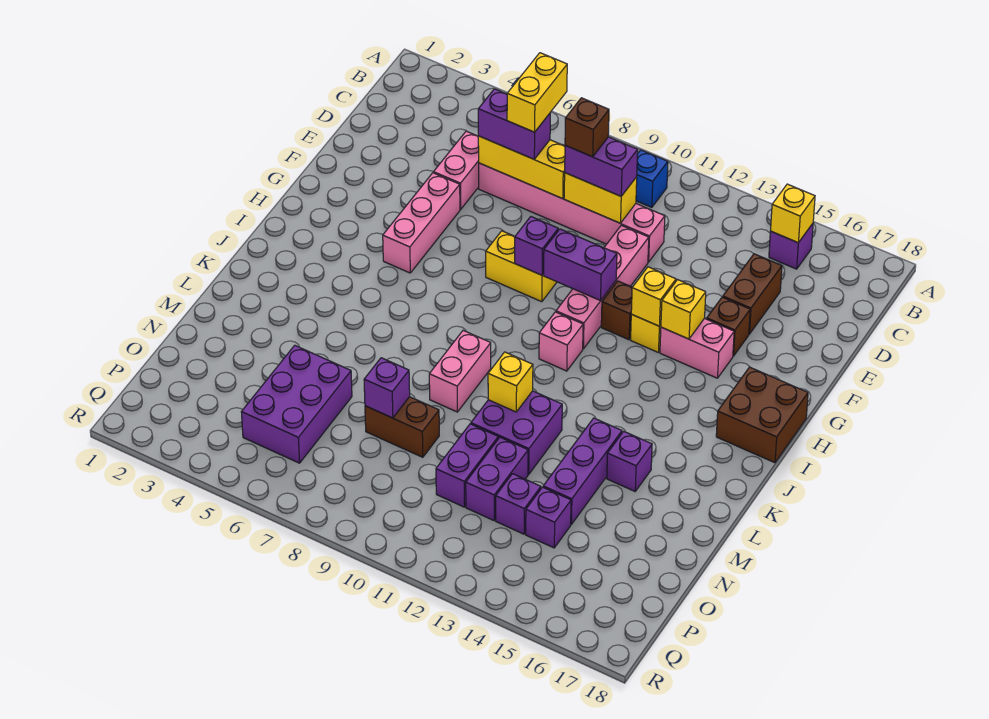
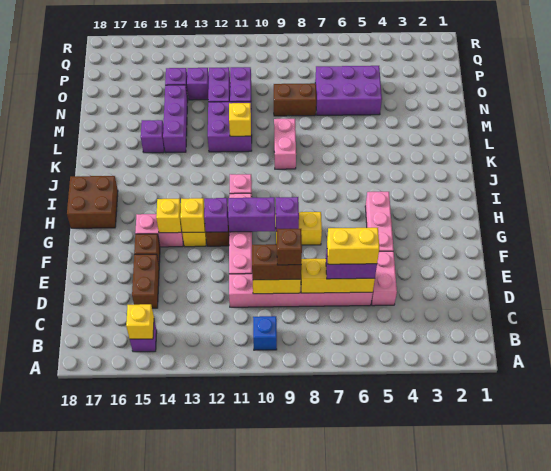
yellow 1x2 brick [507,53,567,132] -> yellow 1x2 brick turned to [327,228,379,264]
purple 1x2 brick [565,137,638,196] -> brown 1x2 brick [252,244,301,280]
purple 2x3 brick [241,345,352,463] -> purple 2x3 brick turned to [315,66,382,115]
purple 1x1 brick [364,358,410,418] -> purple 1x1 brick moved to [204,198,228,232]

